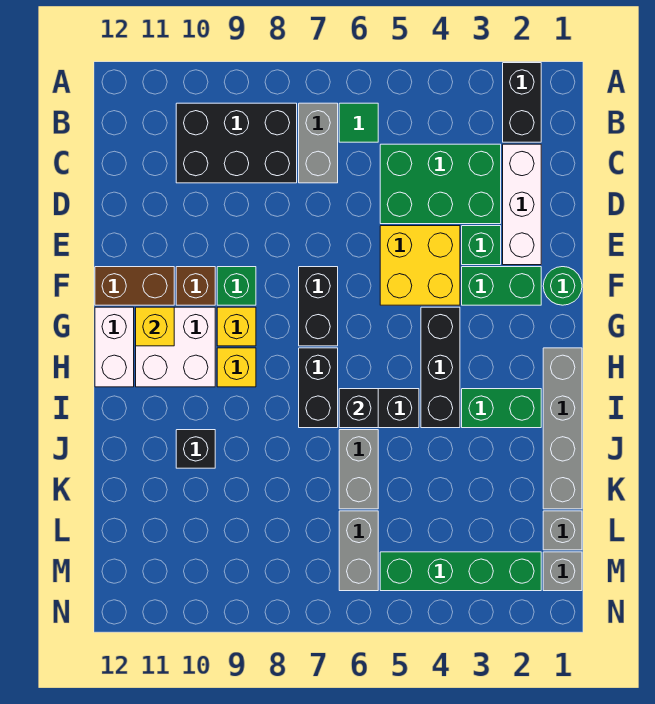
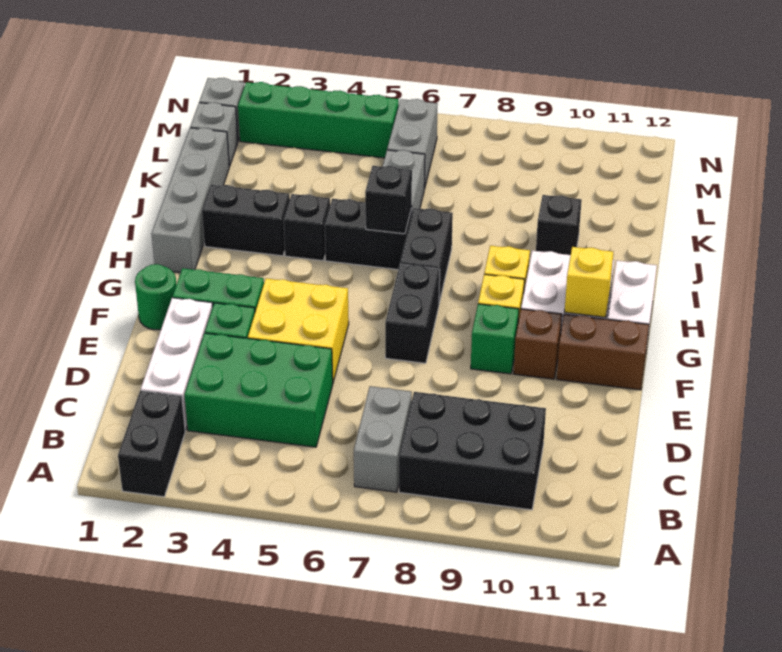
green 1x1 tile [339,103,378,142] -> none
black 1x3 brick [421,307,460,428] -> black 1x1 brick [283,194,330,261]
green 1x2 brick [462,389,541,428] -> black 1x2 brick [202,185,290,256]

